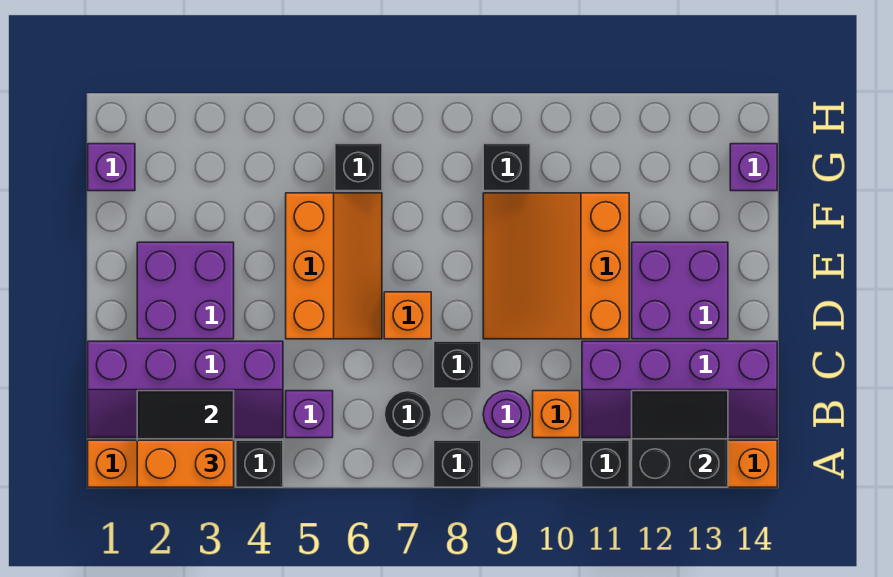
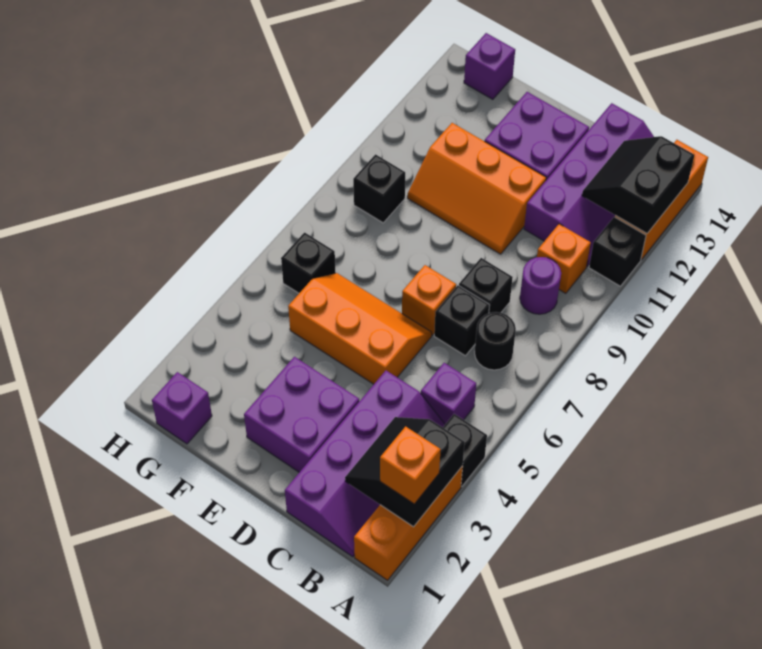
orange 1x2 brick [137,440,234,487] -> orange 1x1 brick [380,426,441,504]
black 1x1 brick [434,440,481,487] -> black 1x1 brick moved to [434,285,490,356]
orange 3x3 slope [483,193,629,339] -> orange 2x3 slope [407,123,546,254]

